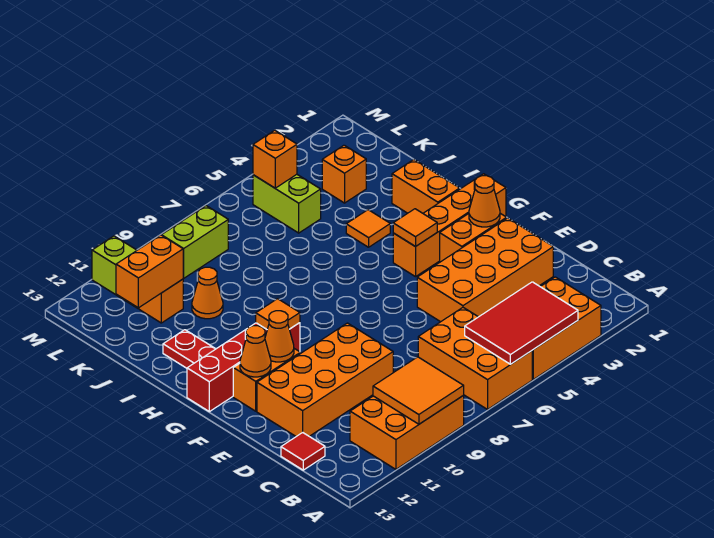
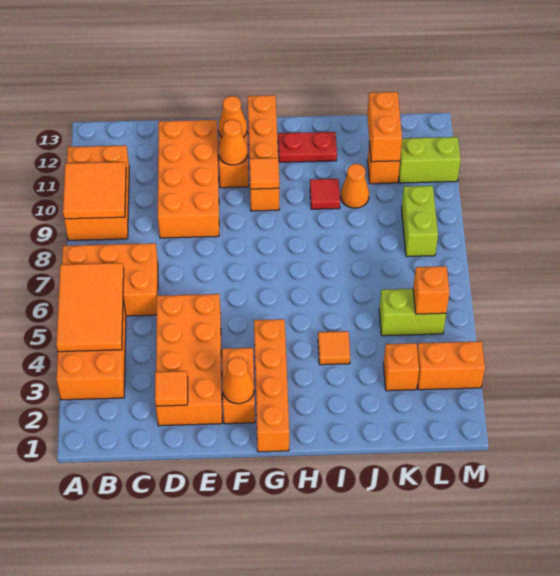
red 2x3 tile [465,282,578,364] -> orange 2x3 tile [56,263,124,352]
red 1x1 tile [281,433,325,470] -> red 1x1 tile moved to [310,179,340,209]
orange 1x1 tile [393,209,437,247] -> orange 1x1 tile moved to [155,371,188,406]
red 1x4 brick [187,323,300,412] -> orange 1x4 brick [248,95,279,211]
orange 1x2 brick [392,160,460,213] -> orange 1x2 brick moved to [417,341,485,390]

